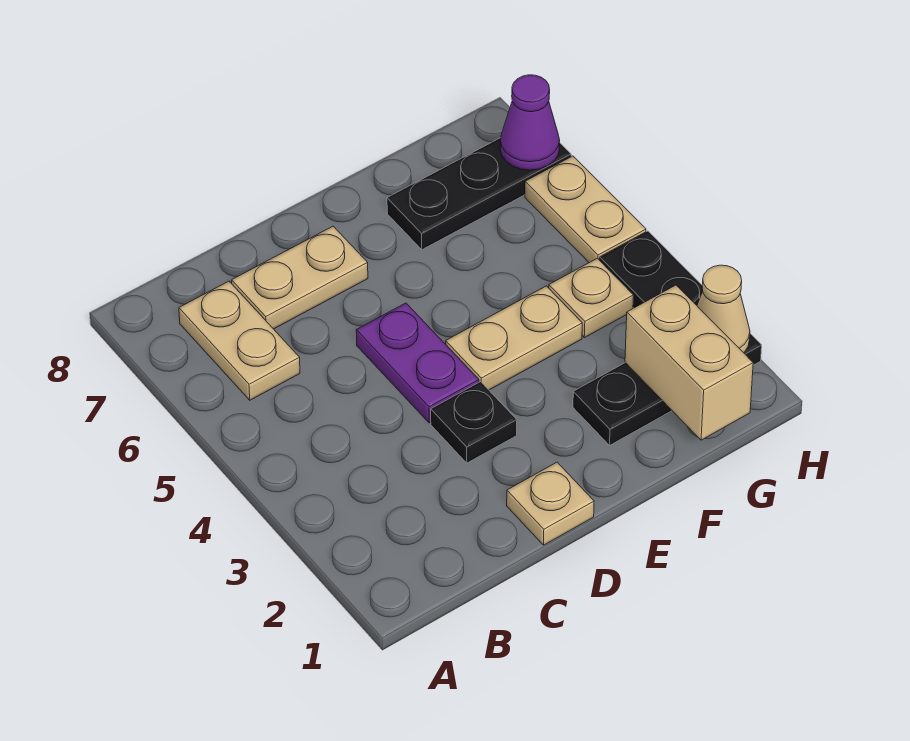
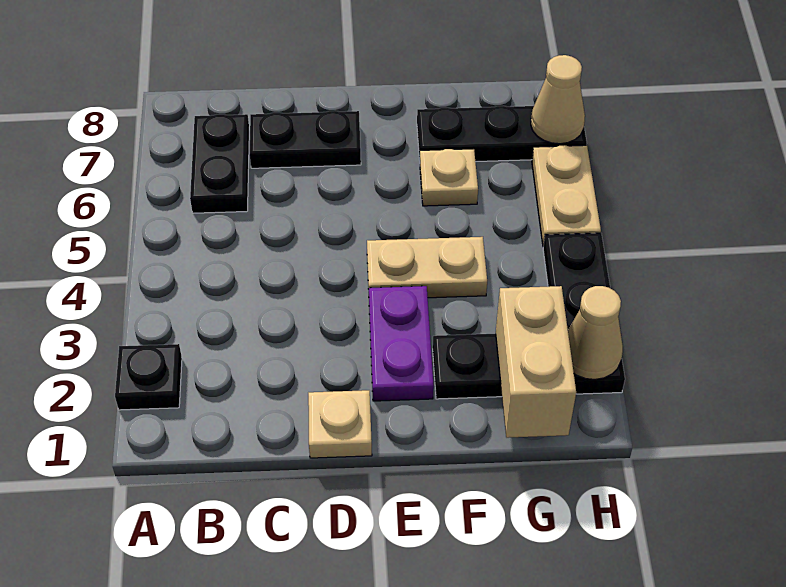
tan 1x2 plate [179,281,300,400] -> black 1x2 plate [190,114,249,213]
tan 1x2 plate [232,226,368,329] -> black 1x2 plate [250,111,361,168]
black 1x1 plate [431,382,517,463] -> black 1x1 plate moved to [115,344,182,410]
purple 1x2 plate [356,303,479,423] -> purple 1x2 plate moved to [369,286,434,401]
tan 1x1 plate [549,258,633,338] -> tan 1x1 plate moved to [420,149,478,206]
purple 1x1 cone [500,75,560,170] -> tan 1x1 cone [531,55,585,144]

